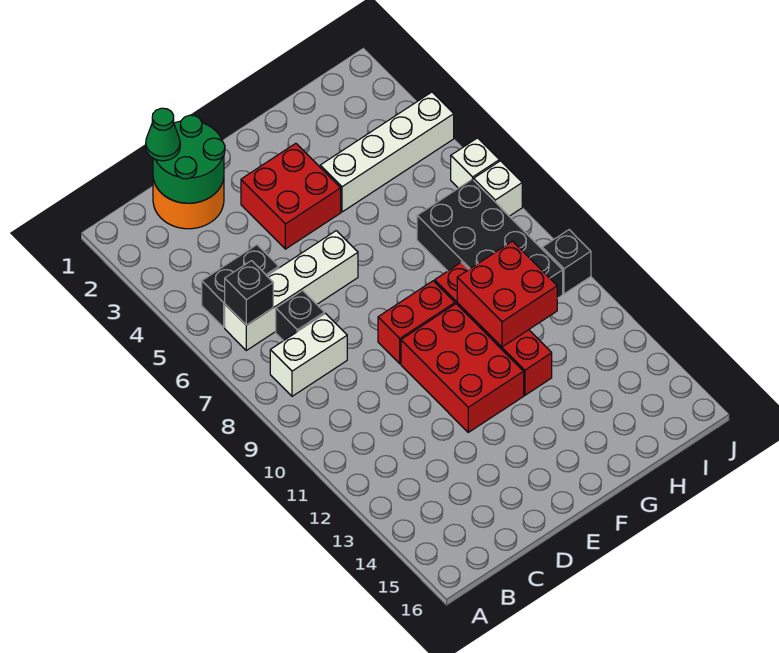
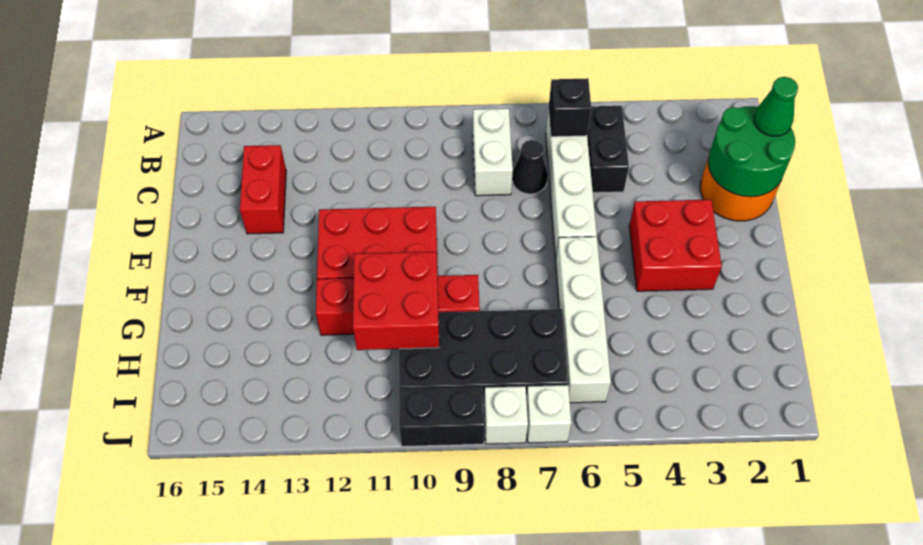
black 1x1 brick [276,291,324,341] -> black 1x1 cone [512,140,548,194]
red 1x2 brick [378,281,455,364] -> red 1x2 brick moved to [240,145,286,234]
white 1x4 brick [320,92,454,212] -> white 1x4 brick moved to [556,237,611,403]
white 1x1 brick [451,138,499,188] -> white 1x1 brick moved to [484,386,528,444]
black 1x1 brick [542,230,591,294] -> black 1x2 brick [399,388,484,447]

